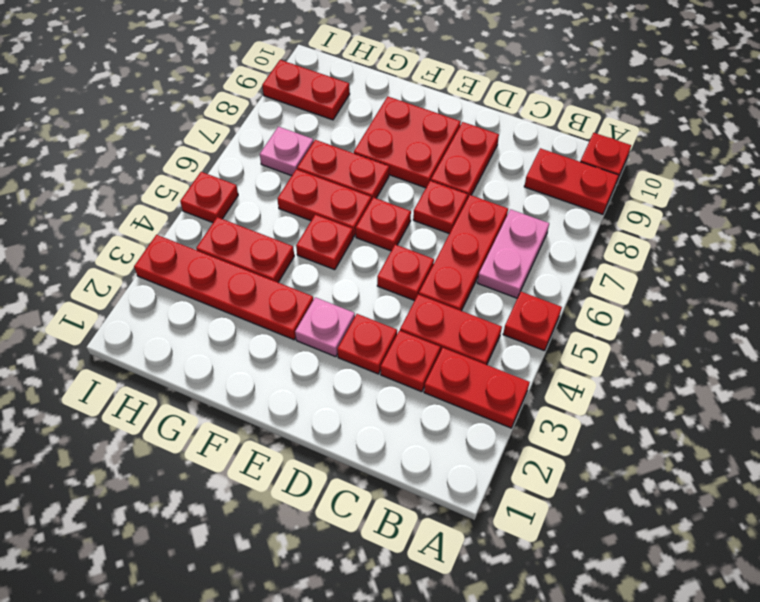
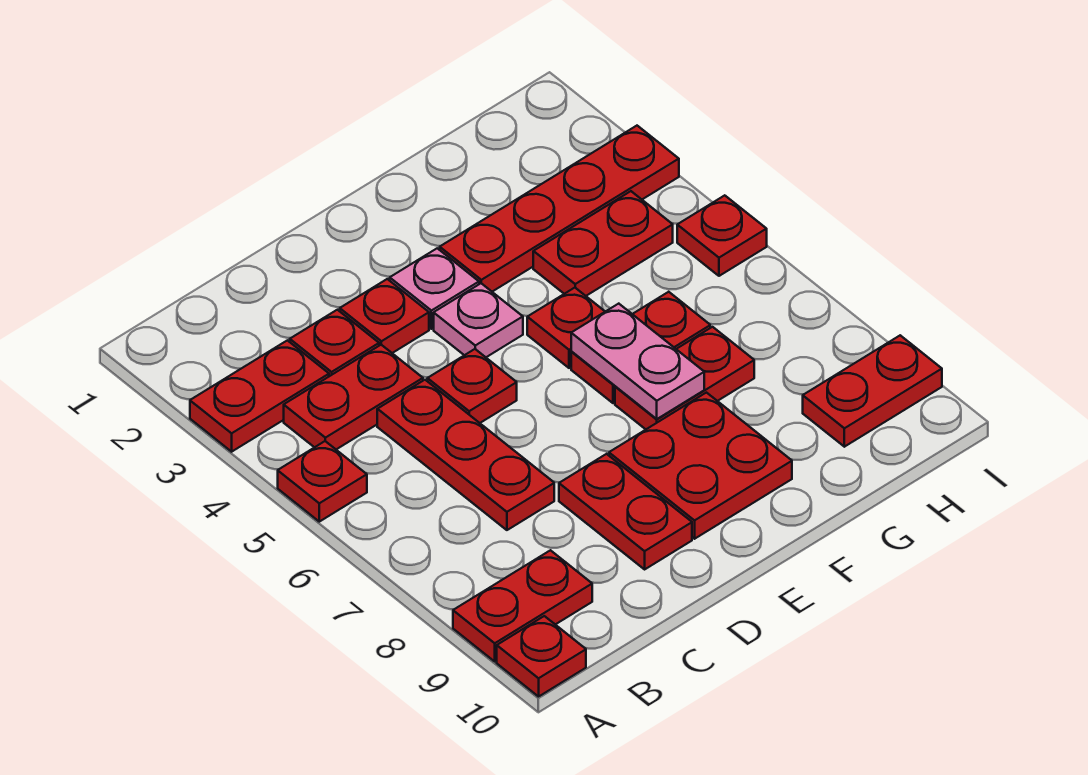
pink 1x2 plate [477,209,549,298] -> pink 1x2 plate moved to [571,304,704,419]
red 1x1 plate [413,181,468,234] -> none
red 1x1 plate [356,197,411,251] -> none
pink 1x1 plate [260,127,314,176] -> pink 1x1 plate moved to [434,283,523,357]

